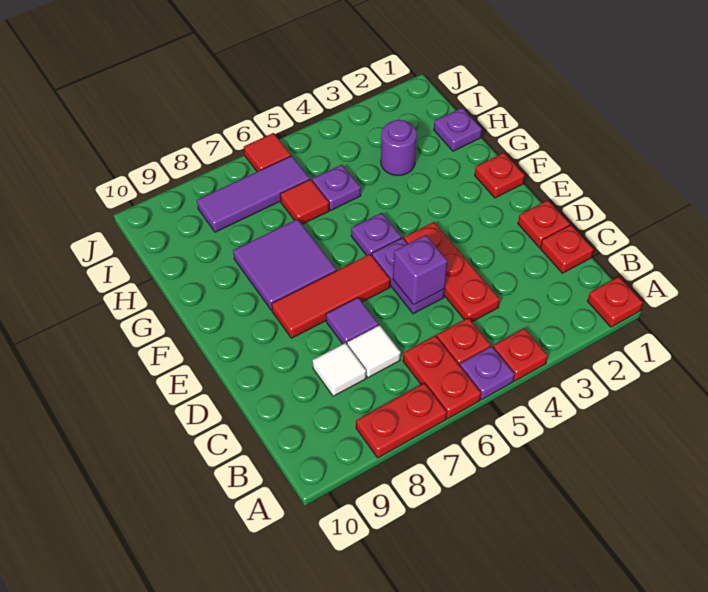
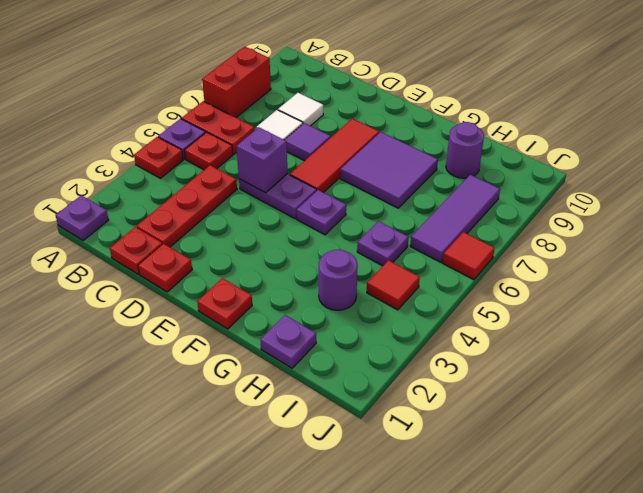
red 1x1 plate [588,277,643,327] -> purple 1x1 plate [56,195,109,241]
red 1x2 plate [356,383,447,458] -> red 1x2 brick [202,47,271,117]
red 1x3 plate [404,222,500,322] -> red 1x3 plate turned to [137,165,237,247]
red 1x1 tile [280,179,329,224] -> red 1x1 tile moved to [367,260,420,310]
none -> purple 1x1 round brick [446,122,484,178]

